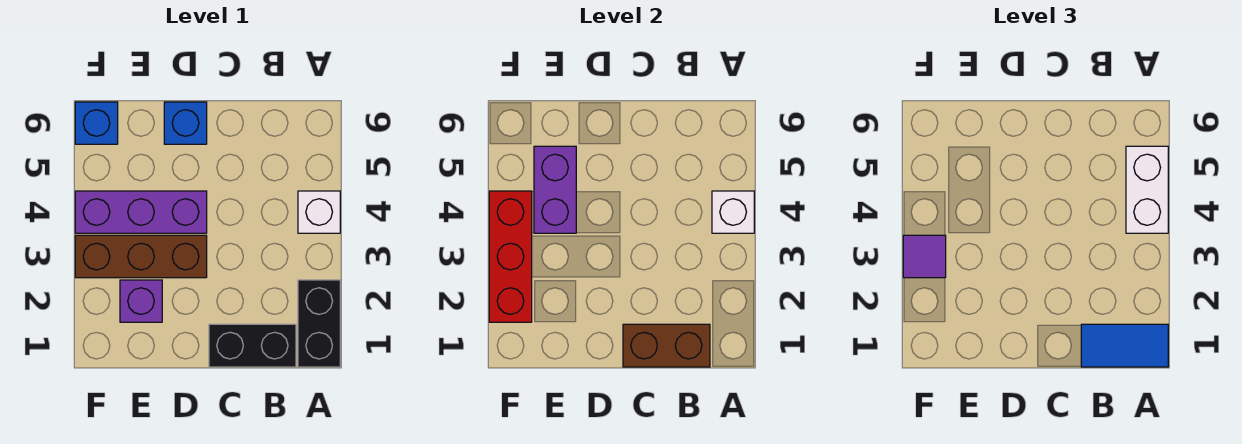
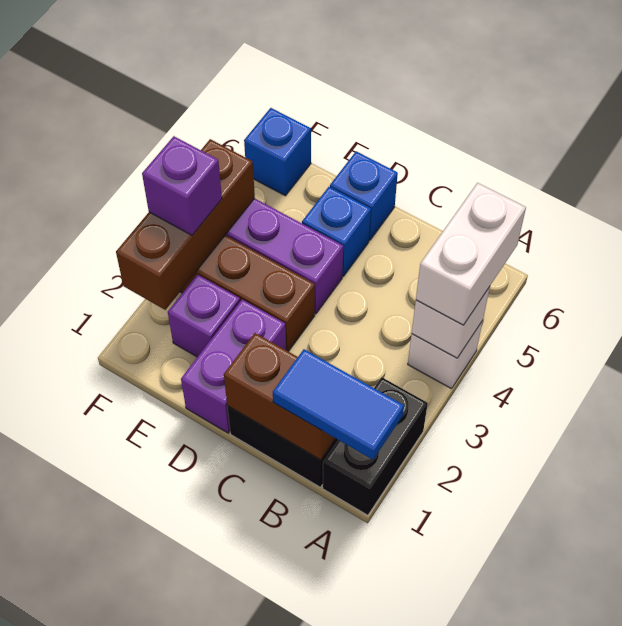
none -> blue 1x1 brick [302,187,371,276]
purple 1x2 brick [534,146,576,233] -> purple 1x2 brick moved to [181,300,286,433]
red 1x3 brick [489,191,532,322] -> brown 1x3 brick [116,139,255,310]
purple 1x1 tile [903,235,946,278] -> purple 1x1 brick [142,136,222,235]

